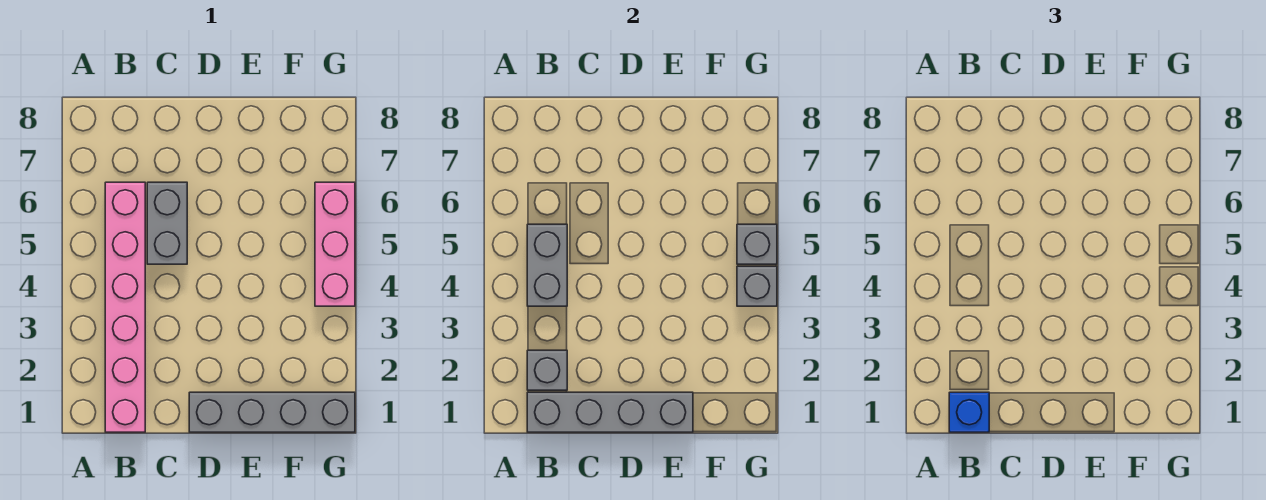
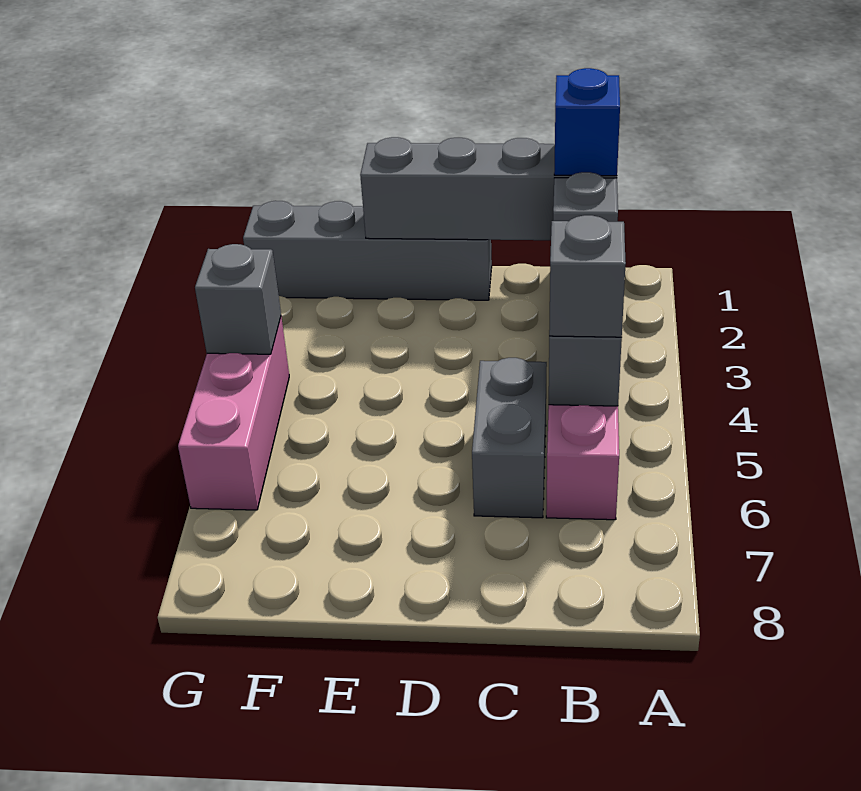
grey 1x1 brick [737,224,777,264] -> grey 1x1 brick moved to [549,215,626,337]

